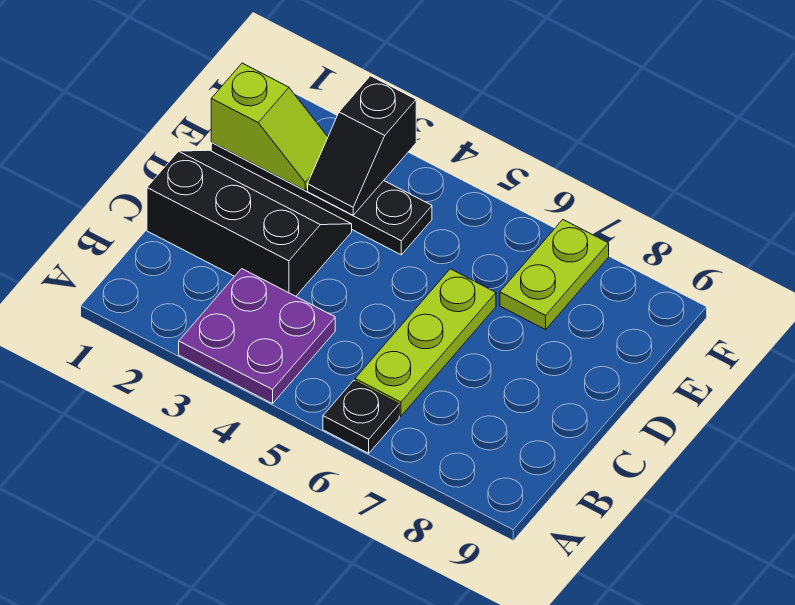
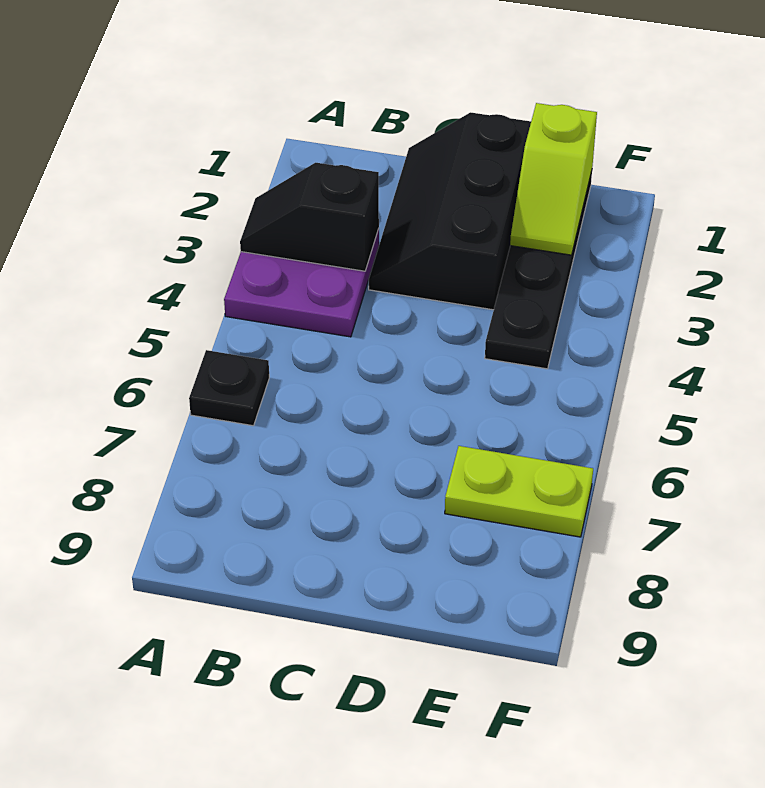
lime 1x3 plate [355,269,496,416] -> none
black 2x3 slope [147,150,352,296] -> black 2x3 slope turned to [369,112,531,310]
black 1x2 slope [308,76,416,215] -> black 1x2 slope moved to [240,163,379,271]

